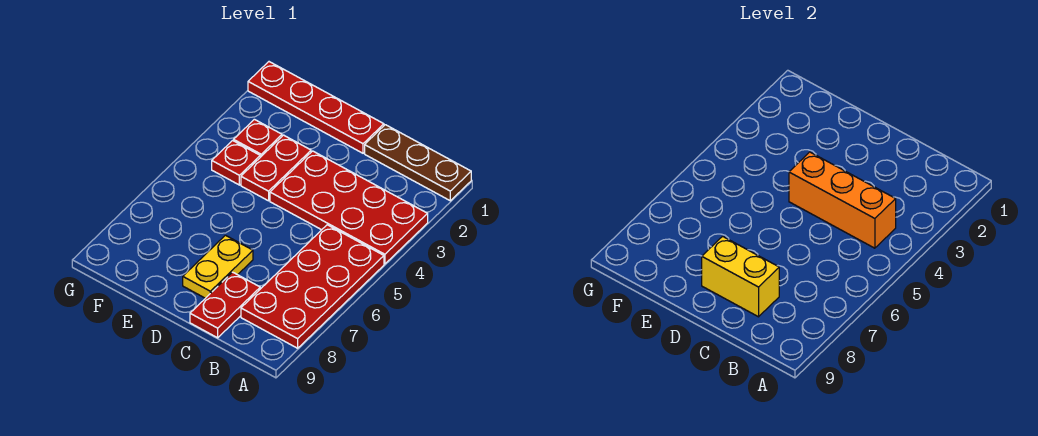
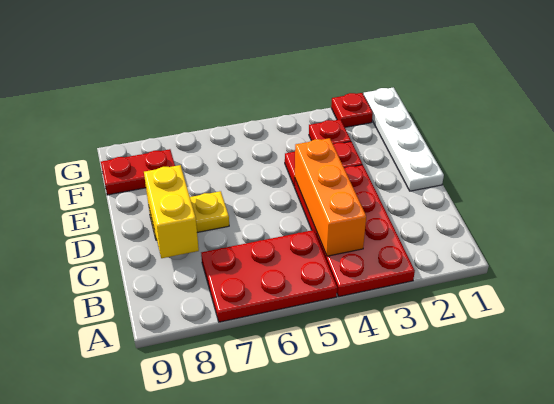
brown 1x3 plate [365,125,471,201] -> none
red 2x4 plate [241,225,384,348] -> red 2x3 plate [201,230,337,322]
red 1x2 plate [190,272,260,338] -> red 1x2 plate moved to [101,149,175,195]
red 1x4 plate [248,62,384,153] -> white 1x4 plate [364,87,444,191]
red 1x1 plate [212,141,260,185] -> red 1x1 plate moved to [331,93,373,127]

